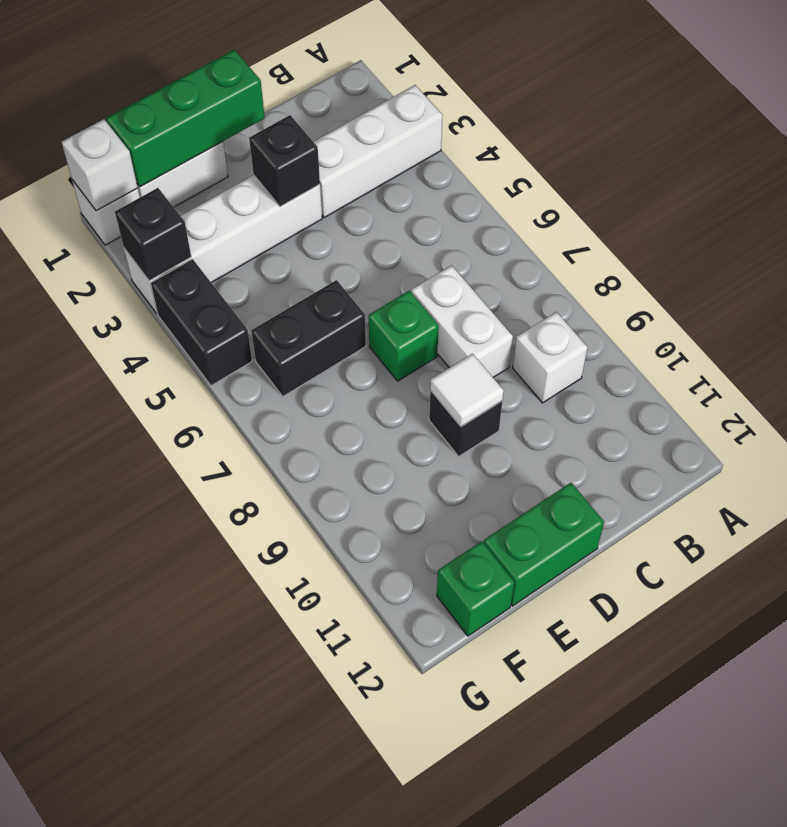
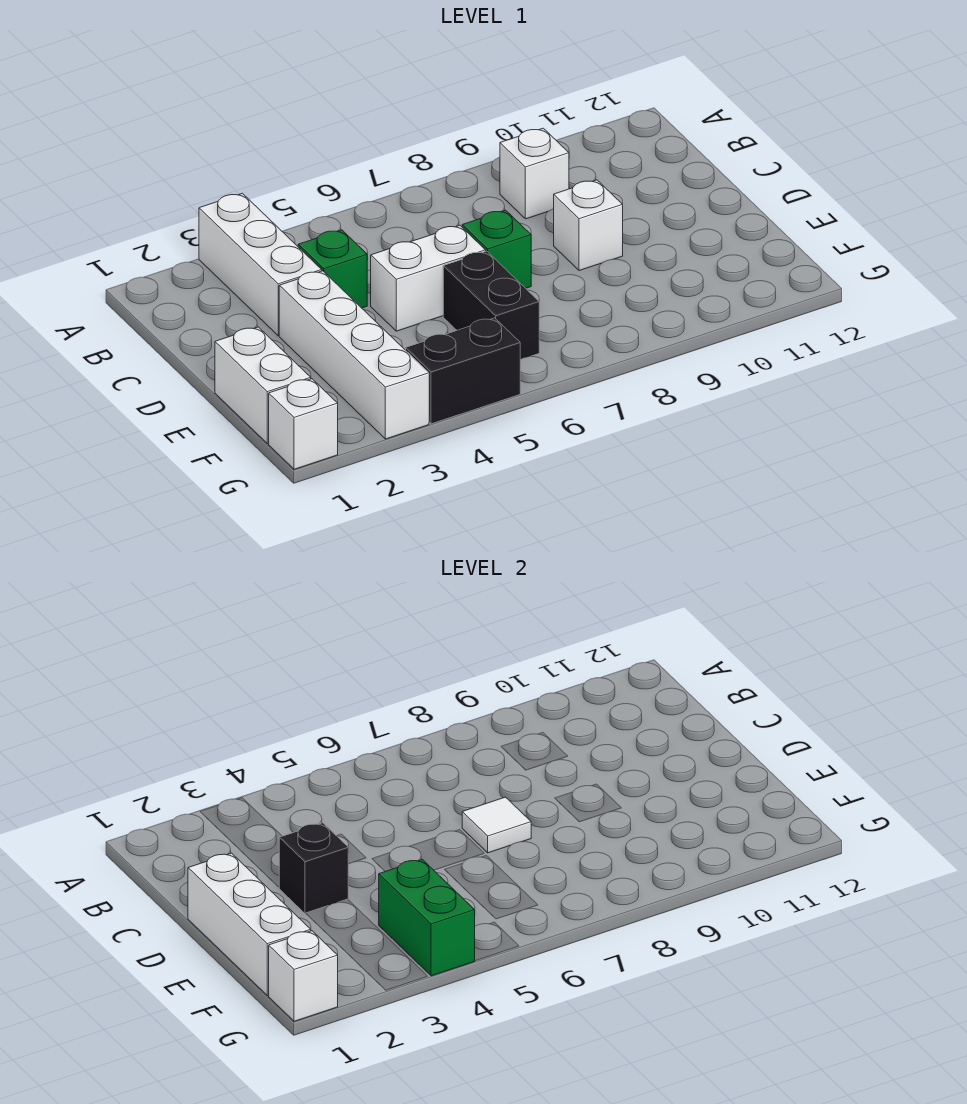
white 1x2 brick [411,265,513,377] -> white 1x2 brick moved to [371,225,486,331]
green 1x3 brick [106,50,265,187] -> white 1x3 brick [188,853,311,996]
black 1x1 brick [429,390,502,456] -> white 1x1 brick [554,180,623,271]
white 1x1 tile [430,354,504,427] -> white 1x1 tile moved to [462,797,531,853]
green 1x2 brick [484,483,604,606] -> green 1x2 brick moved to [379,859,475,976]
green 1x1 brick [437,541,514,636] -> green 1x1 brick moved to [298,230,367,308]
black 1x1 brick [115,188,191,281] -> none

